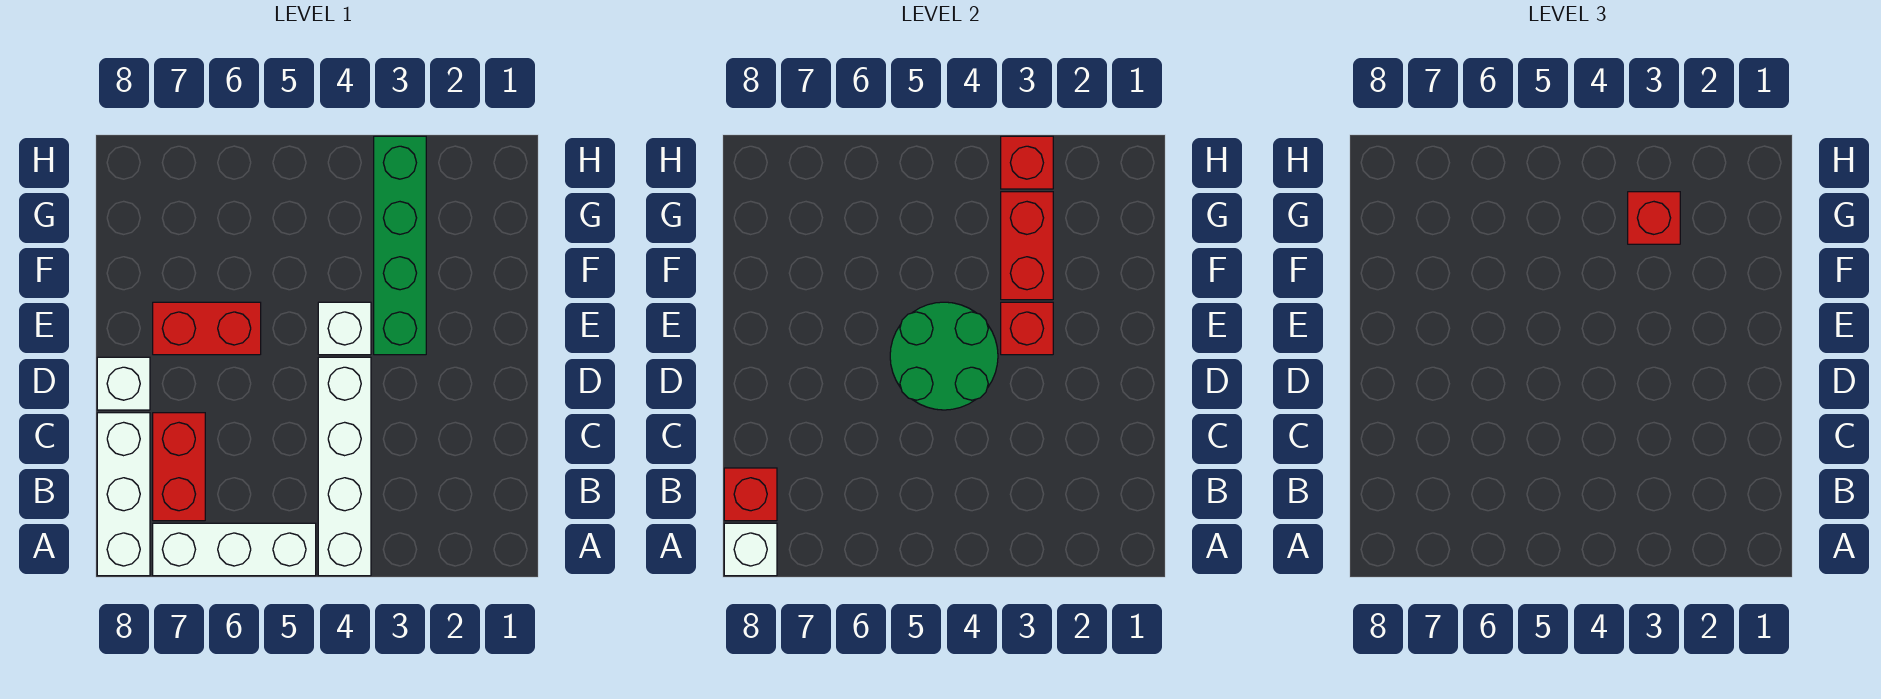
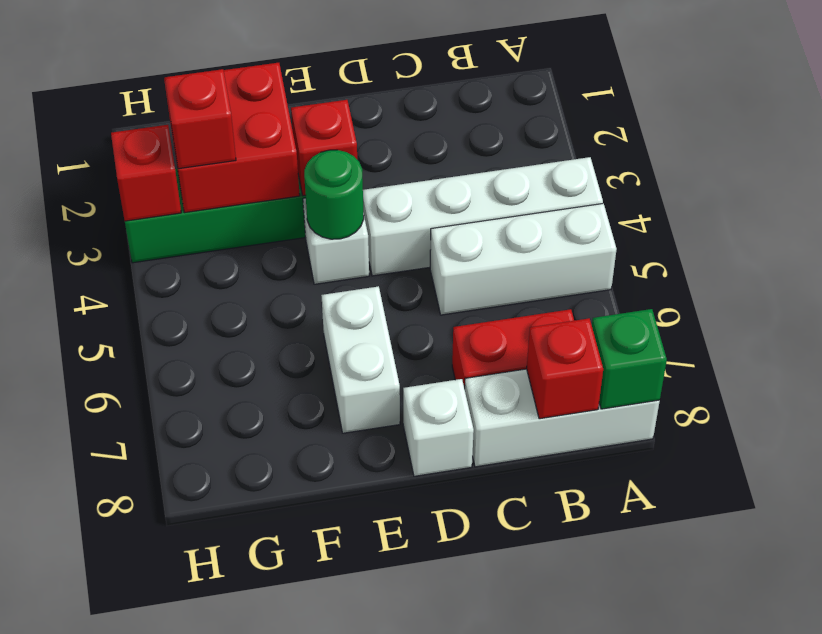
white 1x3 brick [153,523,316,576] -> white 1x3 brick turned to [430,203,617,315]
white 1x1 brick [724,523,777,576] -> green 1x1 brick [592,309,667,409]
green 2x2 round brick [890,302,998,410] -> green 1x1 round brick [304,150,364,239]
red 1x2 brick [153,302,261,355] -> white 1x2 brick [321,286,400,433]
red 1x2 brick [1001,192,1053,300] -> red 2x2 brick [164,63,300,213]

